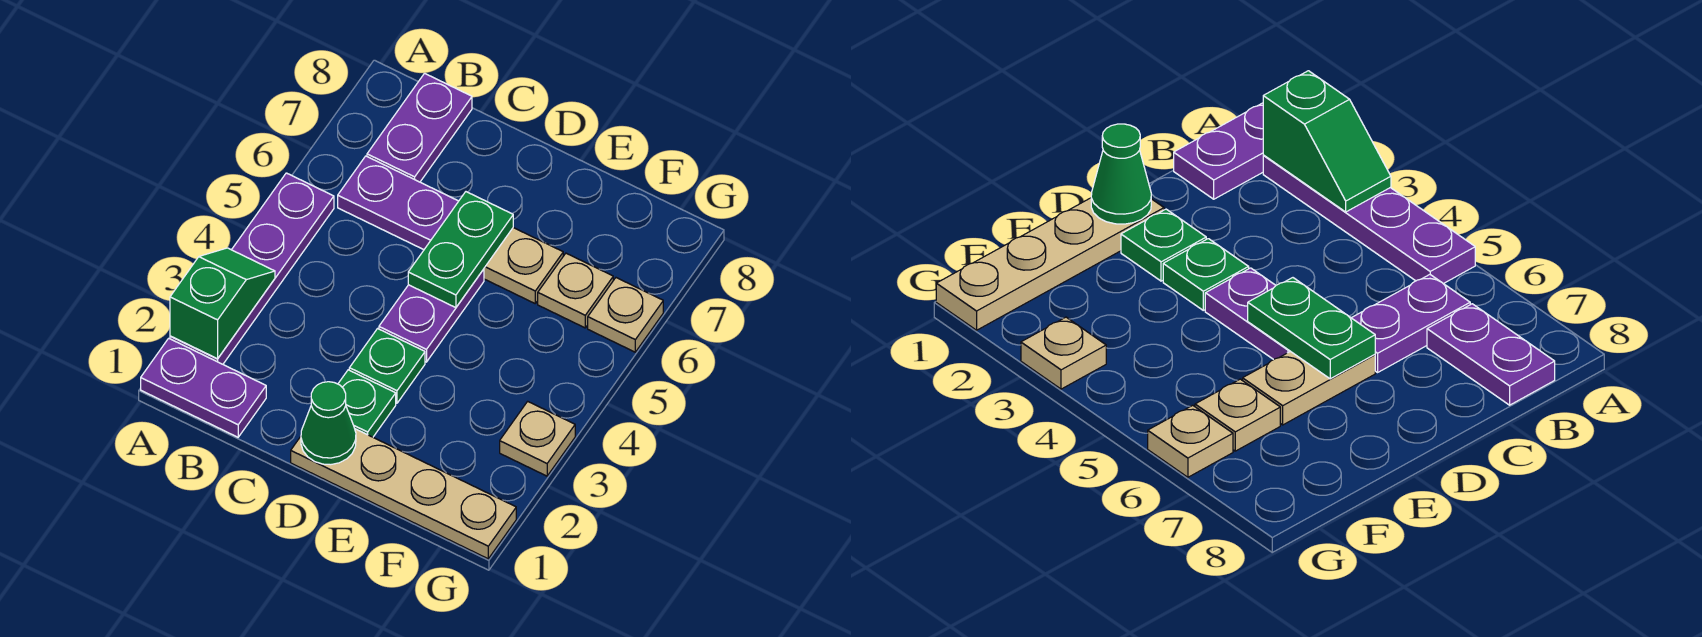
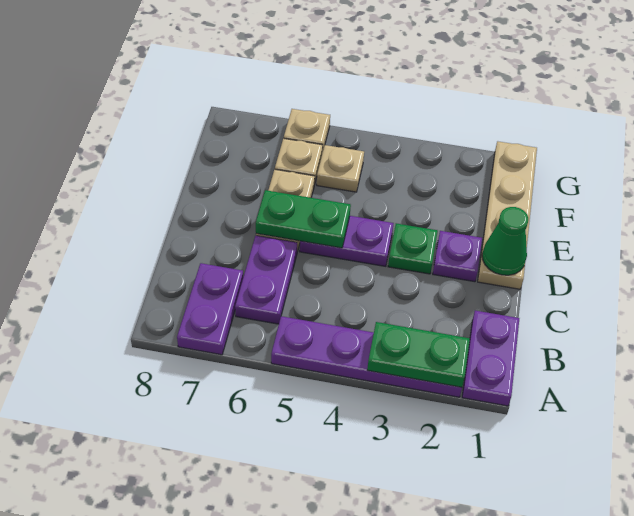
green 1x2 slope [170,248,275,359] -> green 1x2 plate [367,322,470,387]
purple 1x2 plate [367,73,472,182] -> purple 1x2 plate turned to [177,263,243,355]
green 1x1 plate [338,370,396,437] -> purple 1x1 plate [433,231,482,282]
tan 1x1 plate [500,401,575,476] -> tan 1x1 plate moved to [317,145,364,192]

